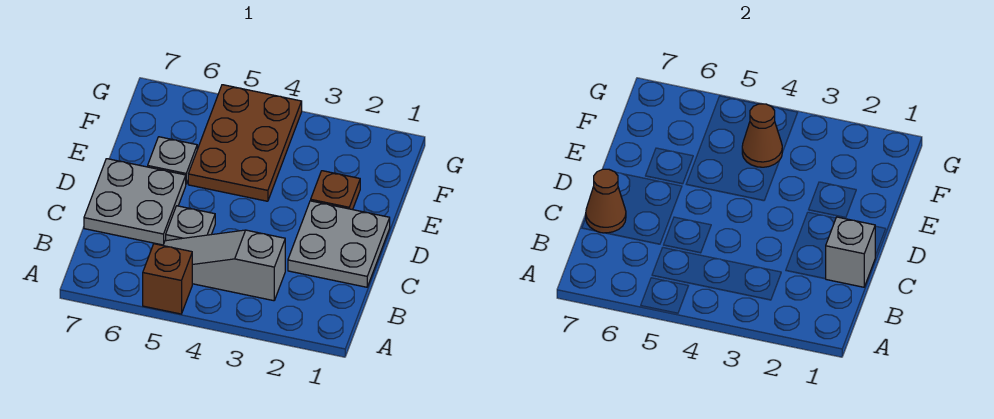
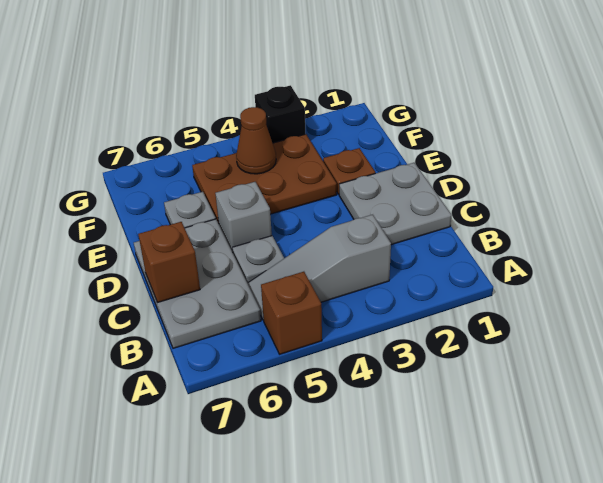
grey 1x1 brick [826,217,875,287] -> grey 1x1 brick moved to [215,182,272,252]
grey 2x2 plate [84,159,186,245] -> grey 2x3 plate [134,219,261,348]
brown 1x1 cone [586,169,626,233] -> brown 1x1 brick [138,222,200,303]
brown 2x3 plate [188,85,302,201] -> brown 2x3 plate turned to [192,134,337,223]
none -> black 1x1 brick [255,85,305,143]

